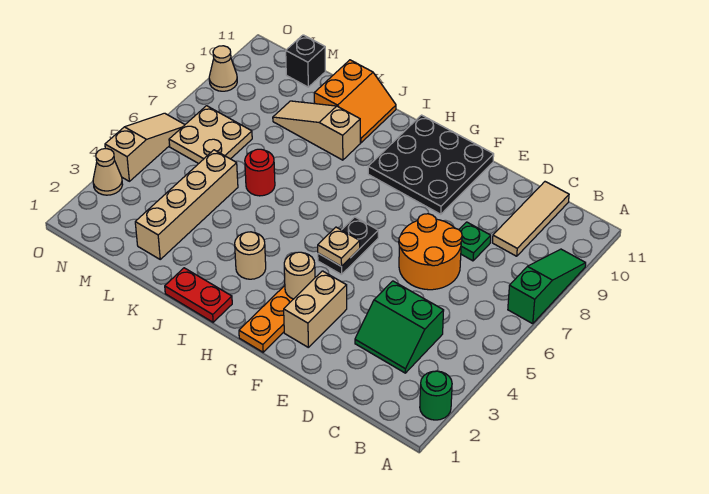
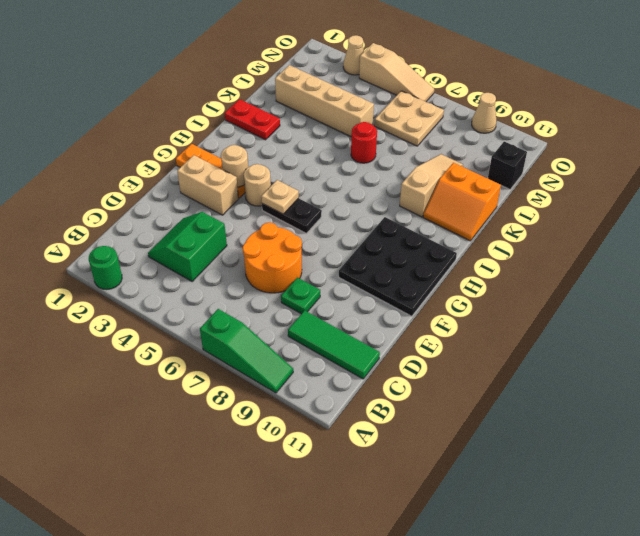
tan 1x3 tile [492,182,569,256] -> green 1x3 tile [288,310,380,379]
red 1x2 plate [165,268,232,322] -> red 1x2 plate turned to [225,99,280,140]
tan 1x1 round brick [235,232,266,279] -> tan 1x1 round brick moved to [244,164,271,206]

